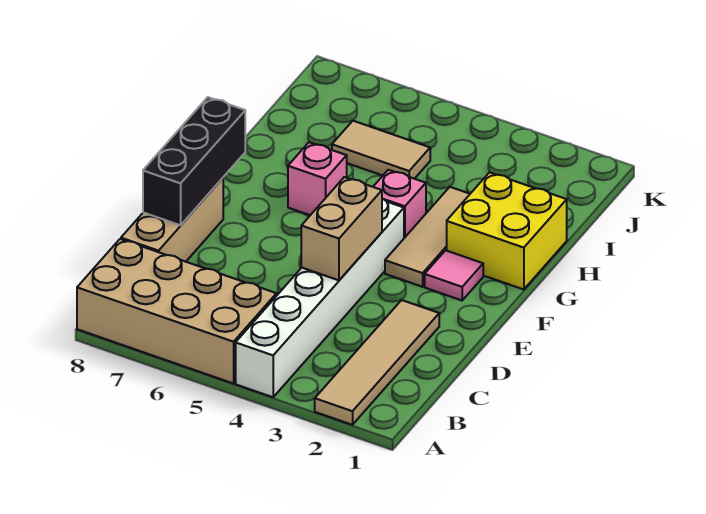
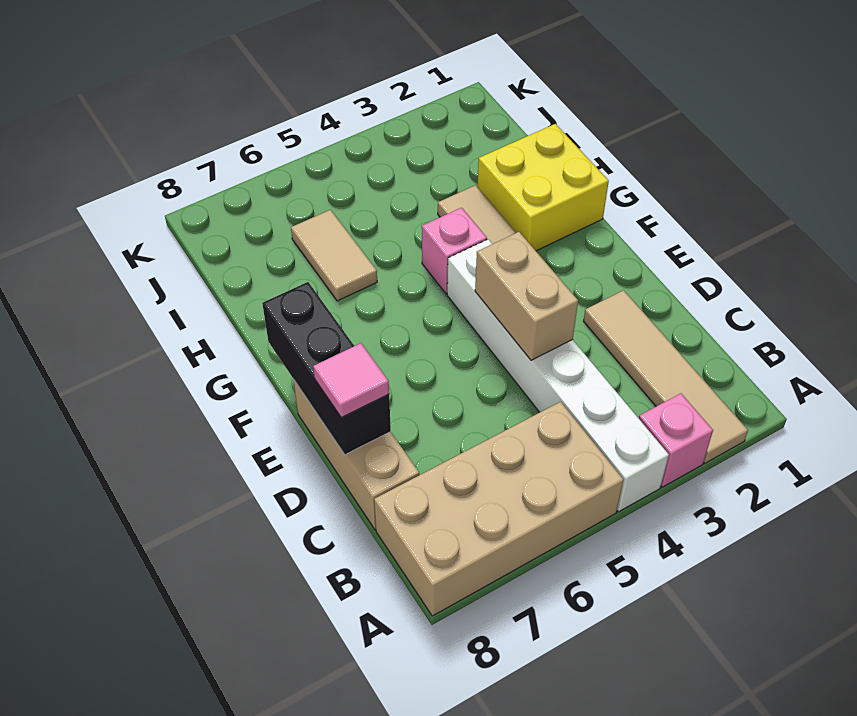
pink 1x1 tile [425,250,483,300] -> pink 1x1 tile moved to [313,343,389,418]
pink 1x1 brick [288,142,347,215] -> pink 1x1 brick moved to [639,393,713,487]
tan 1x2 tile [332,121,430,179] -> tan 1x2 tile turned to [291,210,377,301]

